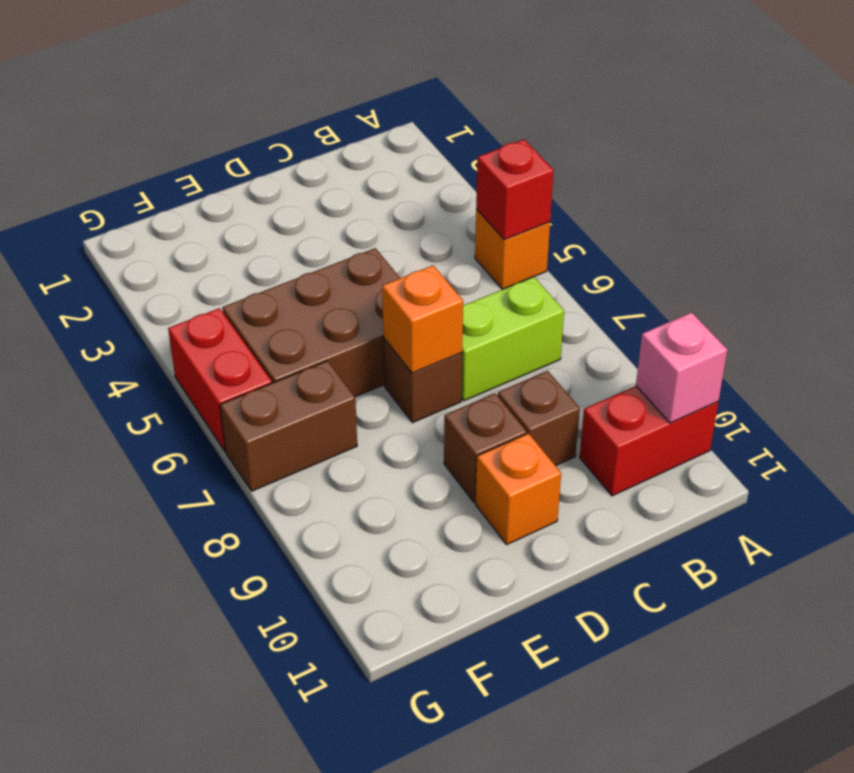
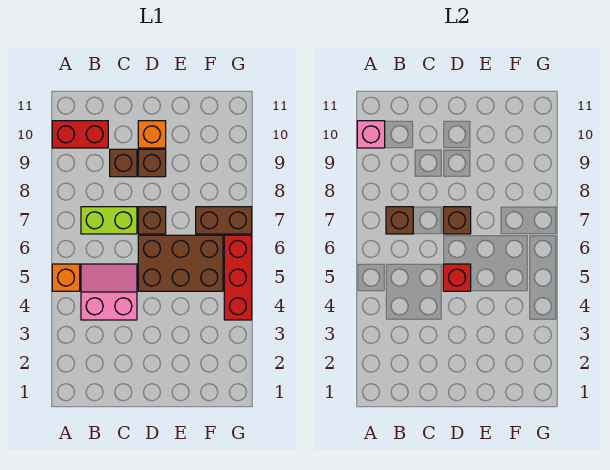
red 1x1 brick [476,139,554,240] -> red 1x1 brick moved to [443,264,471,291]
none -> pink 2x2 slope [81,264,137,320]
none -> brown 1x1 brick [386,207,413,234]
orange 1x1 brick [382,265,463,373] -> brown 1x1 brick [443,207,471,234]
red 1x2 brick [168,308,272,451] -> red 1x3 brick [224,235,252,320]

